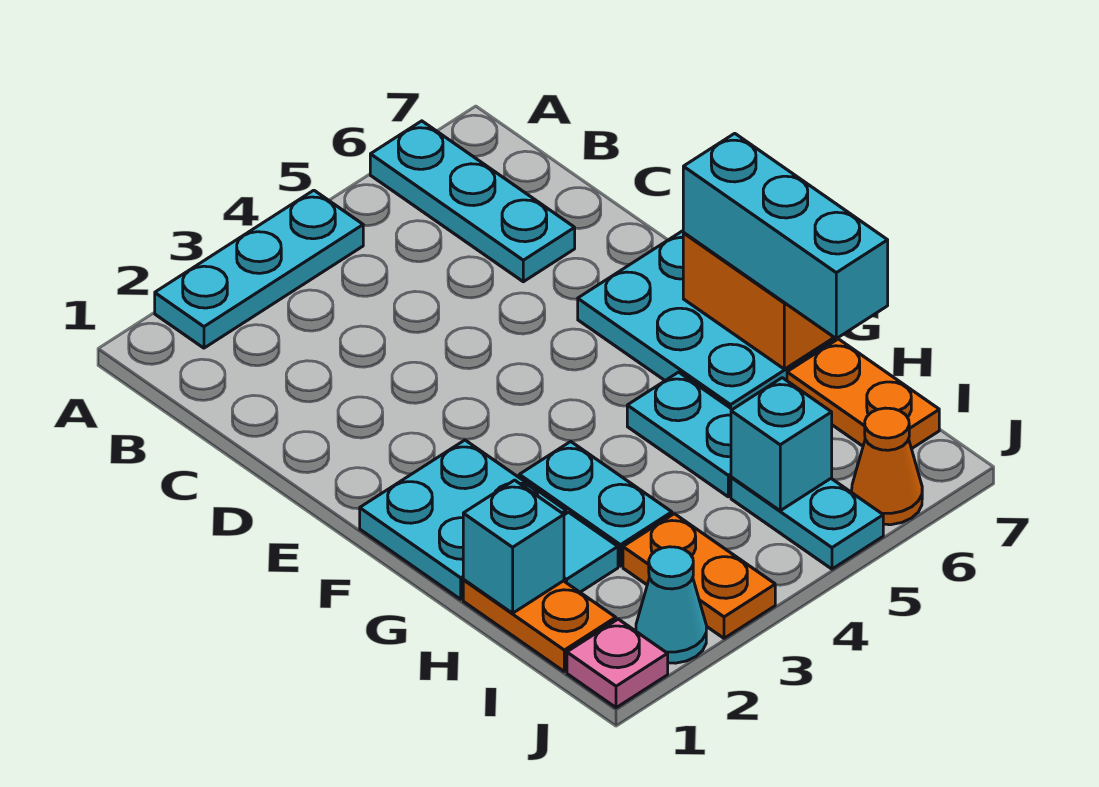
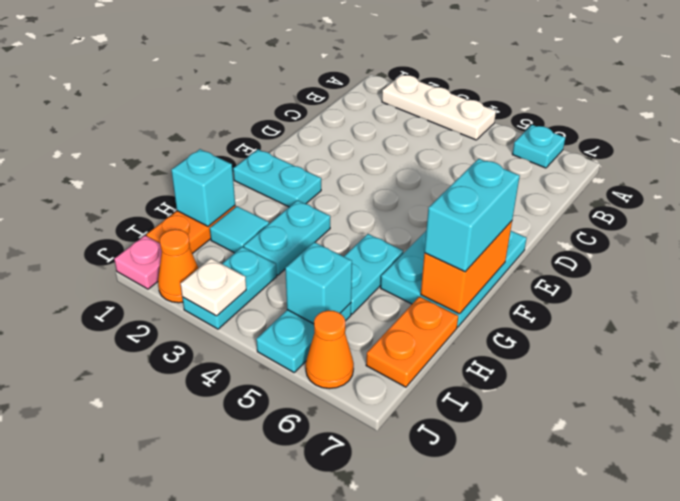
cyan 1x3 plate [155,190,363,348] -> white 1x3 plate [382,75,496,140]
cyan 1x3 plate [370,121,575,282] -> cyan 1x1 plate [512,125,565,168]
cyan 2x2 plate [360,440,566,599] -> cyan 1x2 plate [233,149,321,207]
cyan 1x3 brick [683,133,888,338] -> cyan 1x2 brick [424,159,520,272]
orange 1x2 plate [623,514,775,638] -> cyan 1x2 plate [182,247,277,329]
cyan 1x1 cone [636,547,706,663] -> orange 1x1 cone [158,229,198,303]
none -> white 1x1 plate [181,258,246,316]

